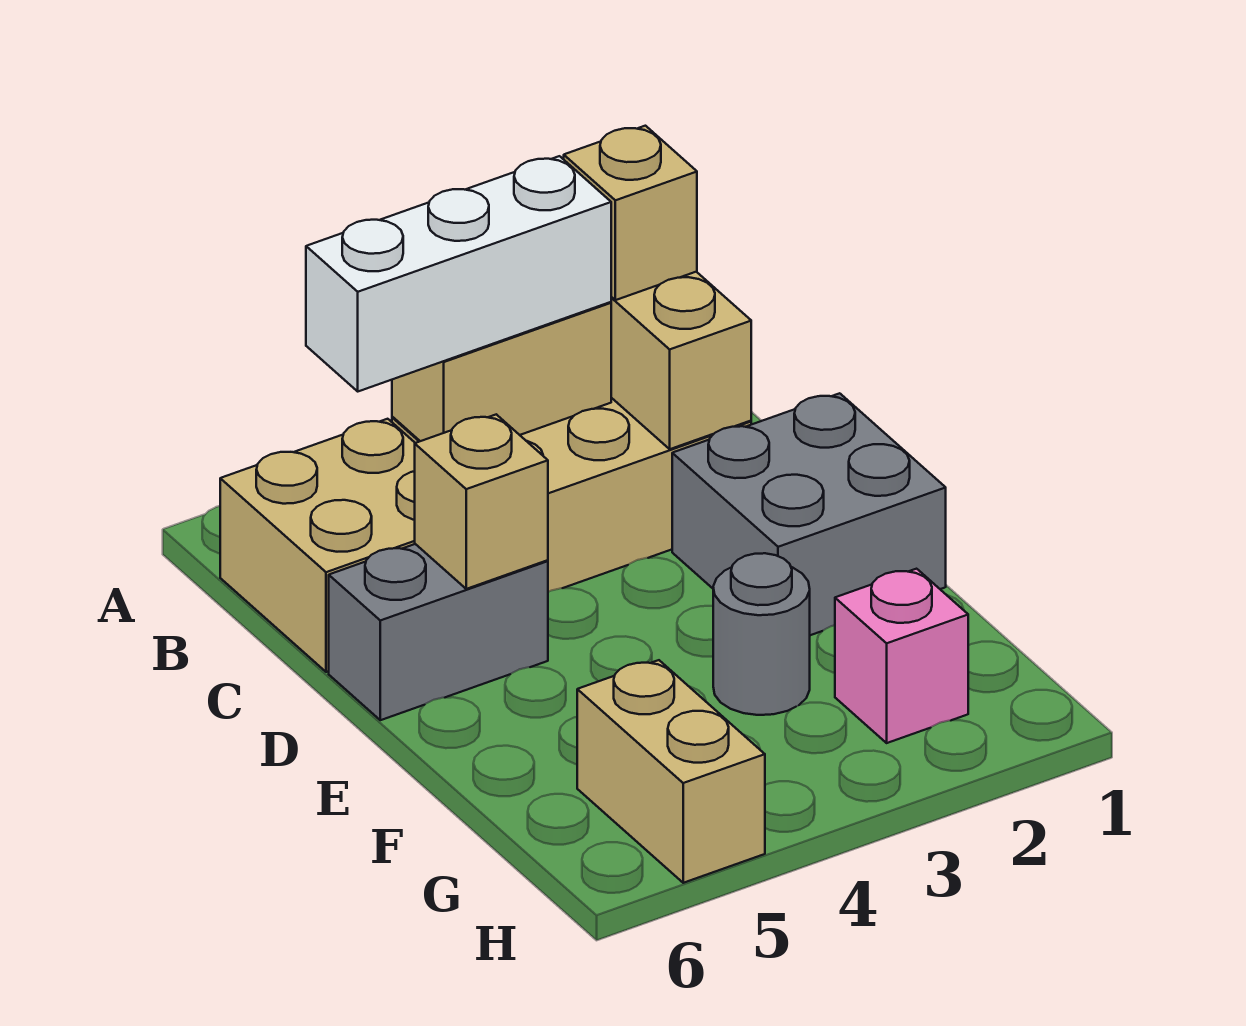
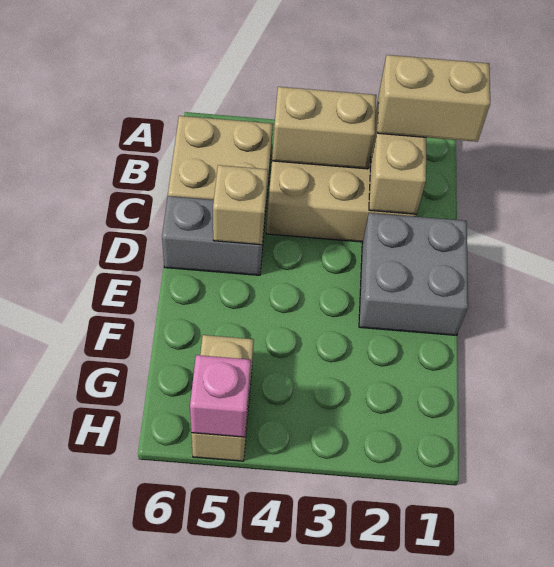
tan 1x1 brick [564,126,697,300] -> tan 1x2 brick [377,55,490,142]
white 1x3 brick [306,156,611,391] -> none
grey 1x1 round brick [713,553,810,715] -> none
pink 1x1 brick [835,569,968,743] -> pink 1x1 brick moved to [190,355,251,437]

